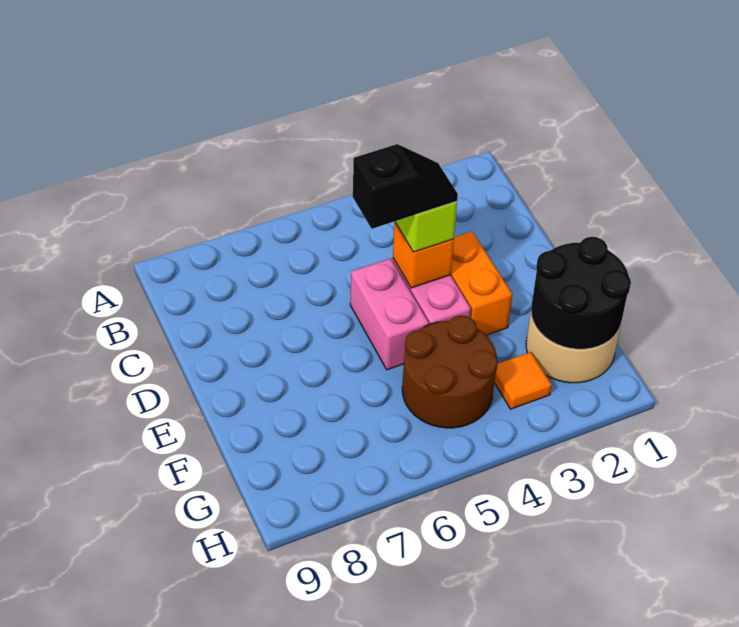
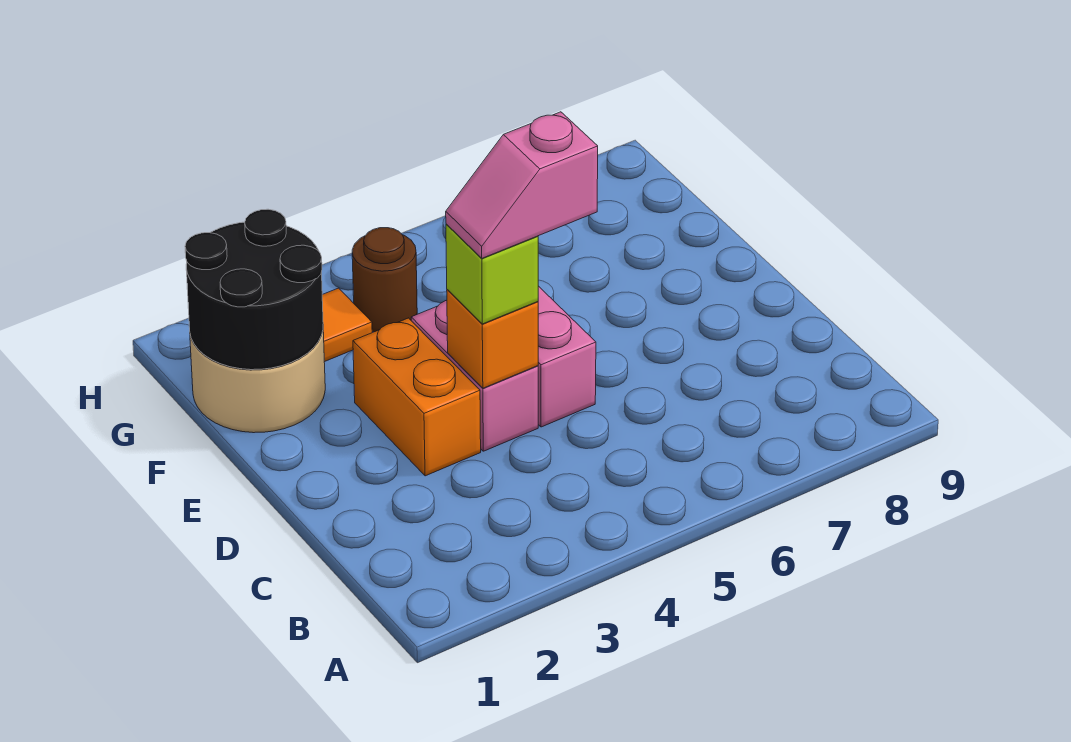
black 1x2 slope [353,144,458,229] -> pink 1x2 slope [446,112,598,258]
brown 2x2 round brick [402,316,498,428] -> brown 1x1 round brick [352,228,417,332]

